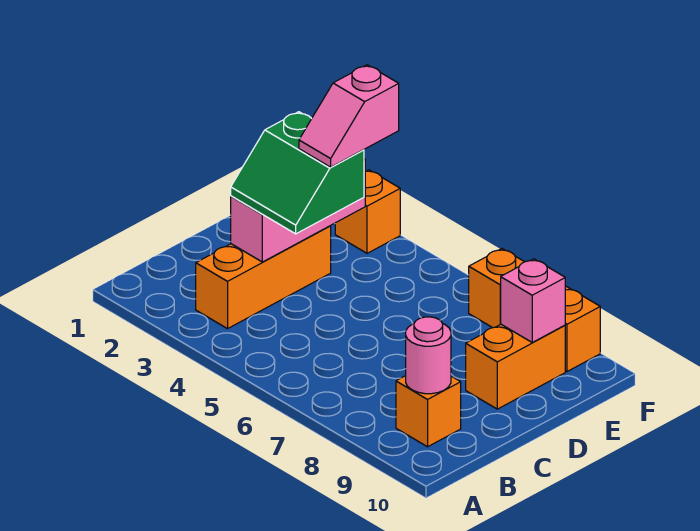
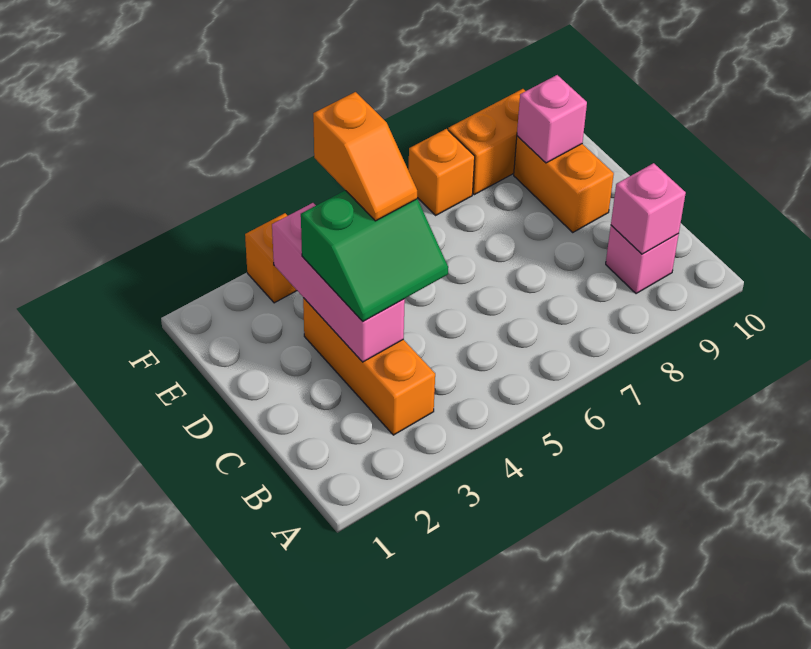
orange 1x1 brick [396,376,461,447] -> pink 1x1 brick [606,225,679,294]
pink 1x1 round brick [406,317,451,394] -> pink 1x1 brick [611,163,686,254]
pink 1x2 slope [299,65,399,167] -> orange 1x2 slope [313,92,417,221]

